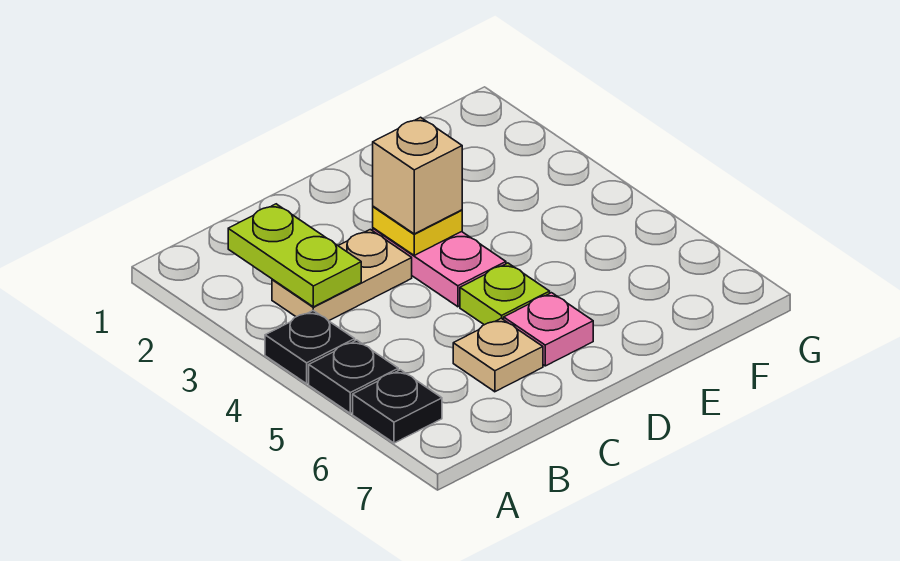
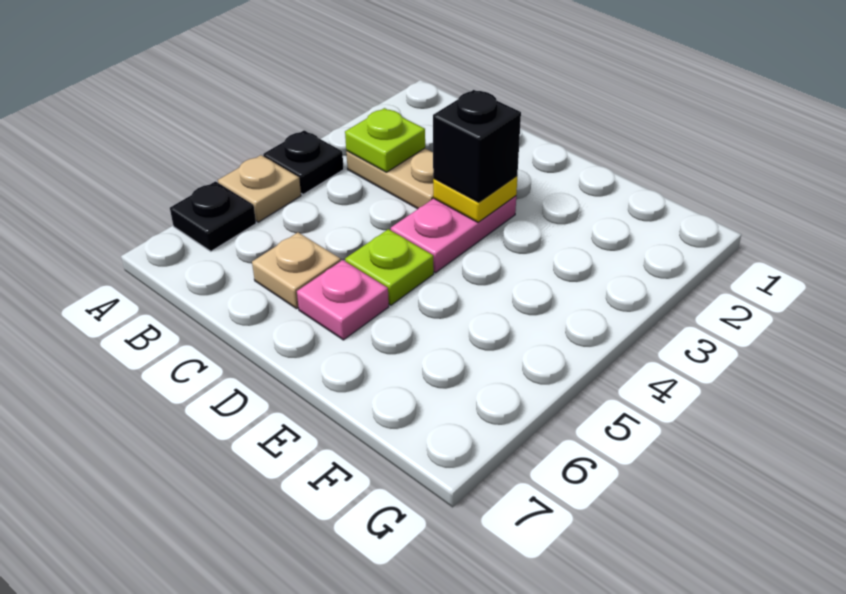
black 1x1 plate [309,340,398,413] -> tan 1x1 plate [218,155,301,222]
lime 1x2 plate [228,204,361,307] -> lime 1x1 plate [345,108,425,172]
tan 1x1 brick [373,117,462,234] -> black 1x1 brick [433,90,521,202]

